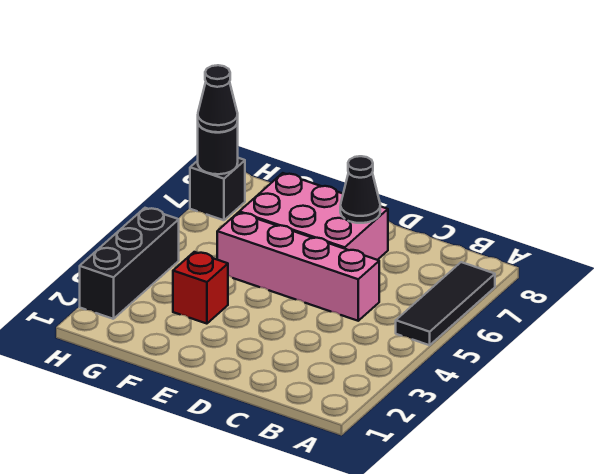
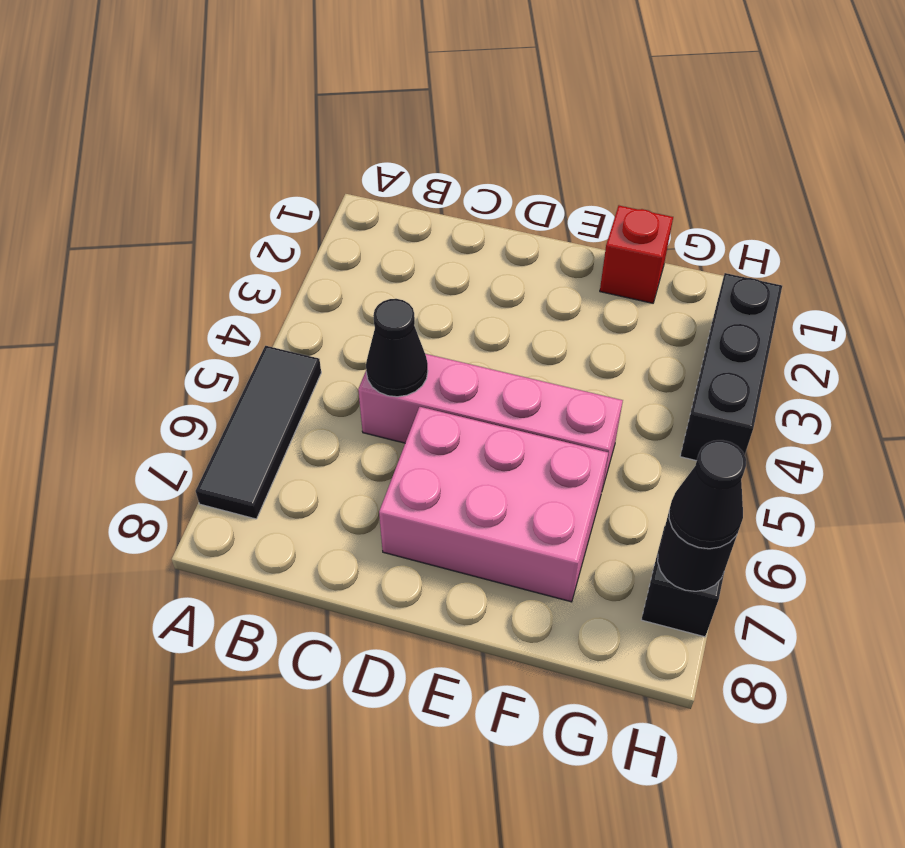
black 1x1 cone [340,156,380,223] -> black 1x1 cone moved to [366,299,428,397]
red 1x1 brick [173,252,228,324] -> red 1x1 brick moved to [600,206,673,303]

